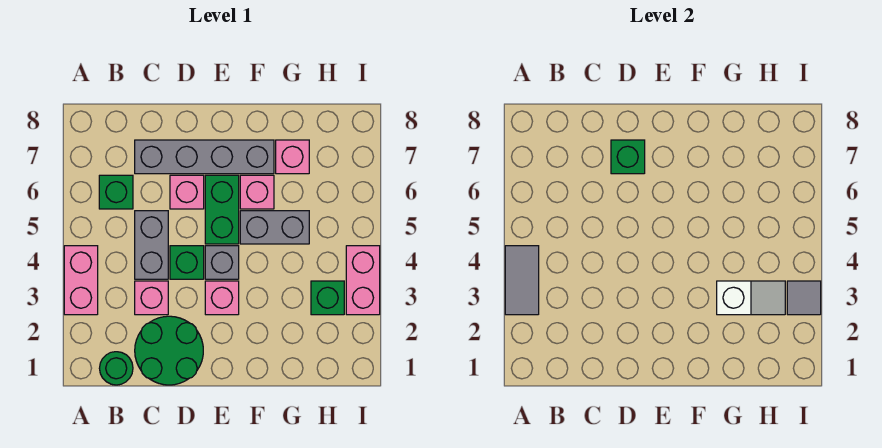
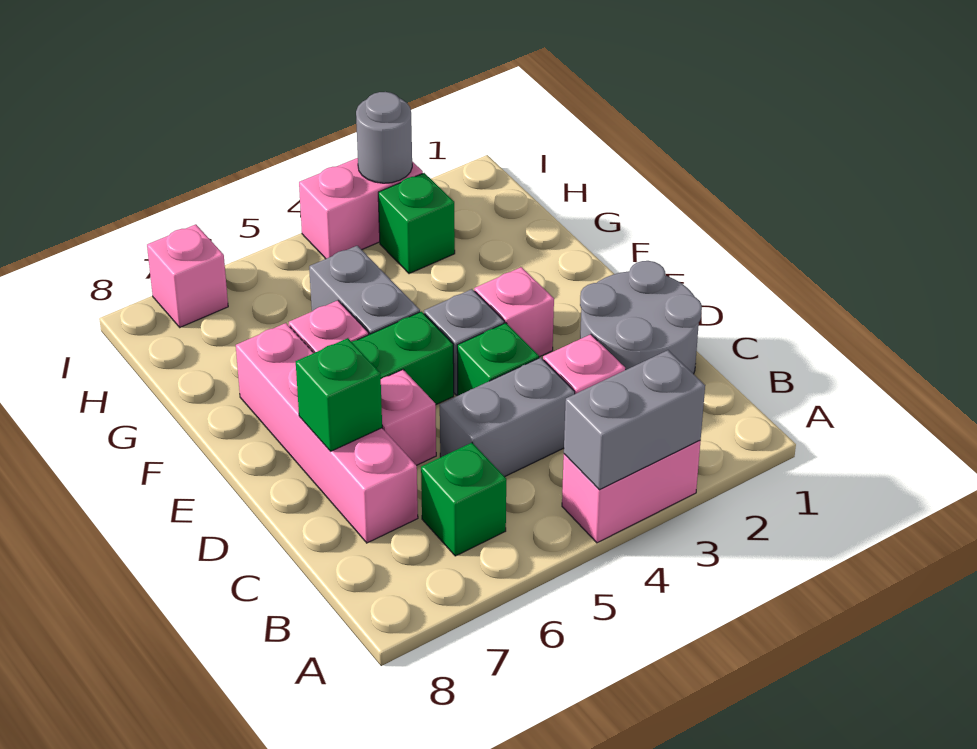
grey 1x2 tile [505,246,539,315] -> grey 1x2 brick [564,350,705,490]
green 1x1 round brick [99,352,133,385] -> none
green 2x2 round brick [135,316,203,385] -> grey 2x2 round brick [580,261,702,374]
grey 1x4 brick [135,140,274,174] -> pink 1x4 brick [236,323,418,543]
white 1x2 slope [717,281,785,315] -> none
pink 1x1 brick [276,140,309,174] -> pink 1x1 brick moved to [147,224,228,327]
grey 1x1 tile [787,281,821,315] -> grey 1x1 round brick [356,92,412,183]

